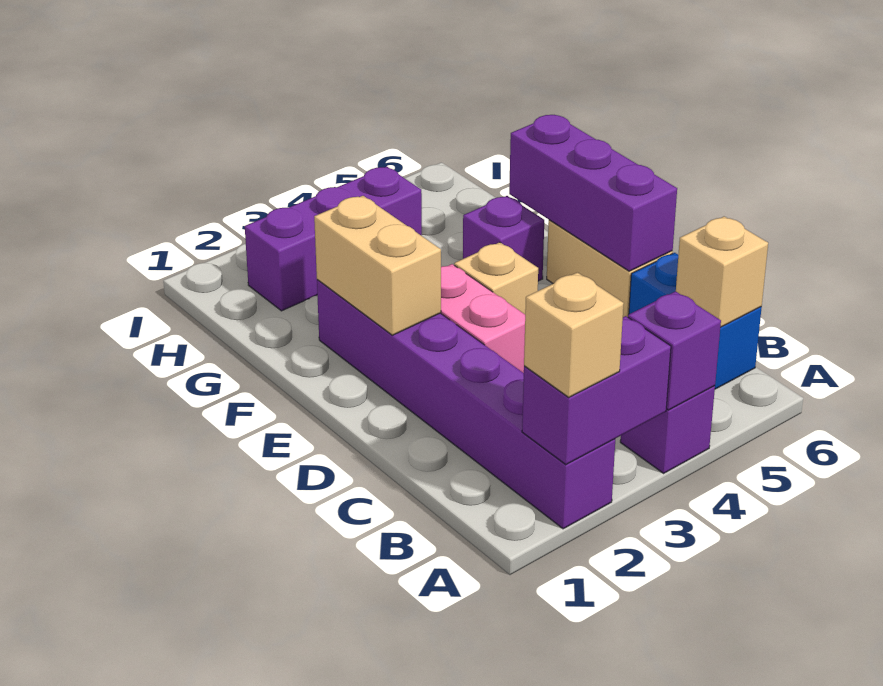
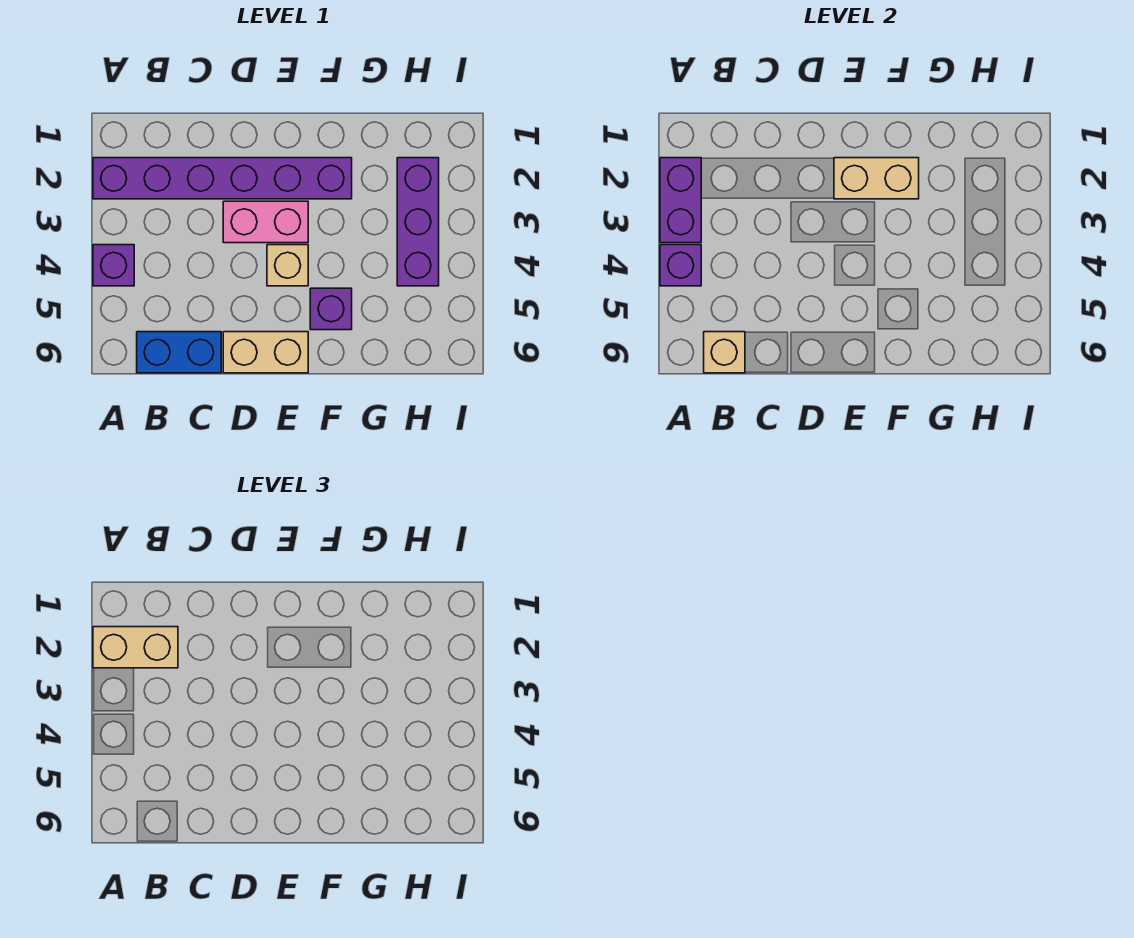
tan 1x1 brick [524,272,624,397] -> tan 1x2 brick [93,627,178,668]
purple 1x3 brick [509,115,677,271] -> none

